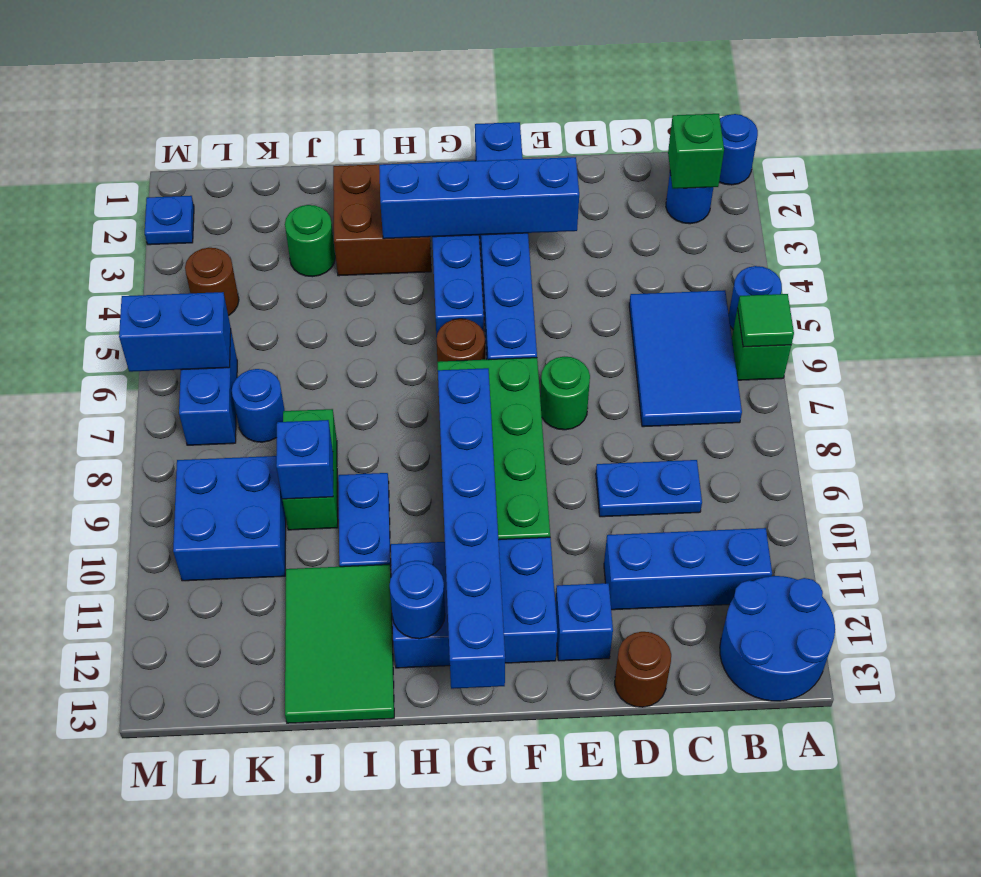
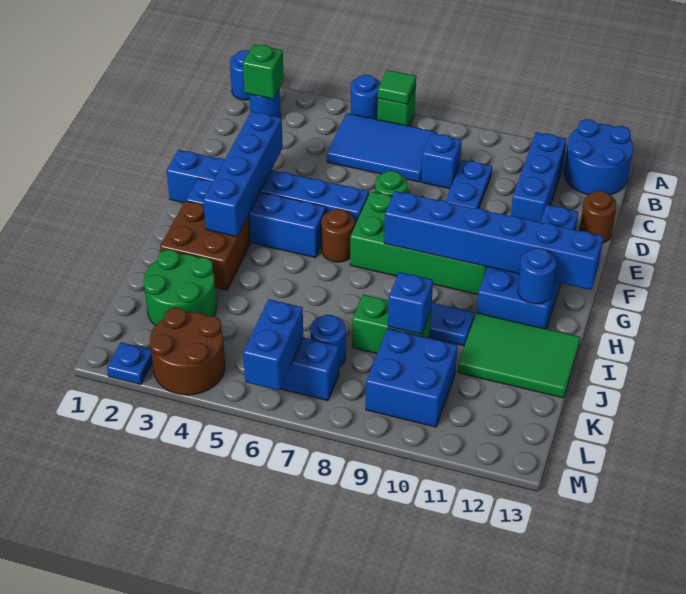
none -> blue 1x1 brick [421,133,462,189]
green 1x1 round brick [285,205,335,277] -> green 2x2 round brick [144,250,217,326]
brown 1x1 round brick [185,248,239,316] -> brown 2x2 round brick [150,308,225,395]

